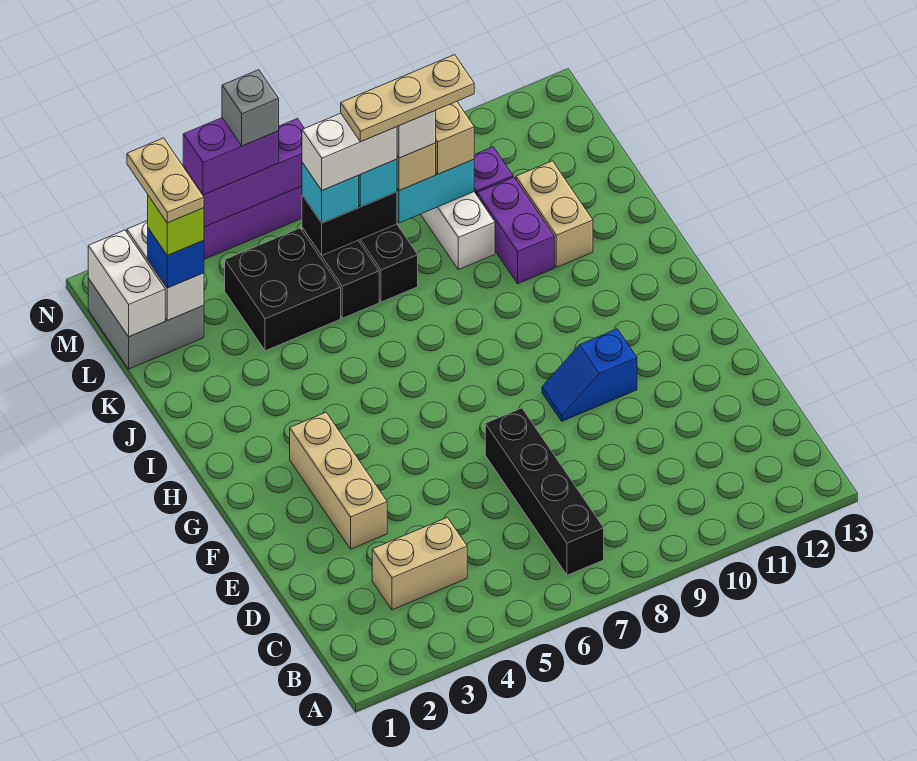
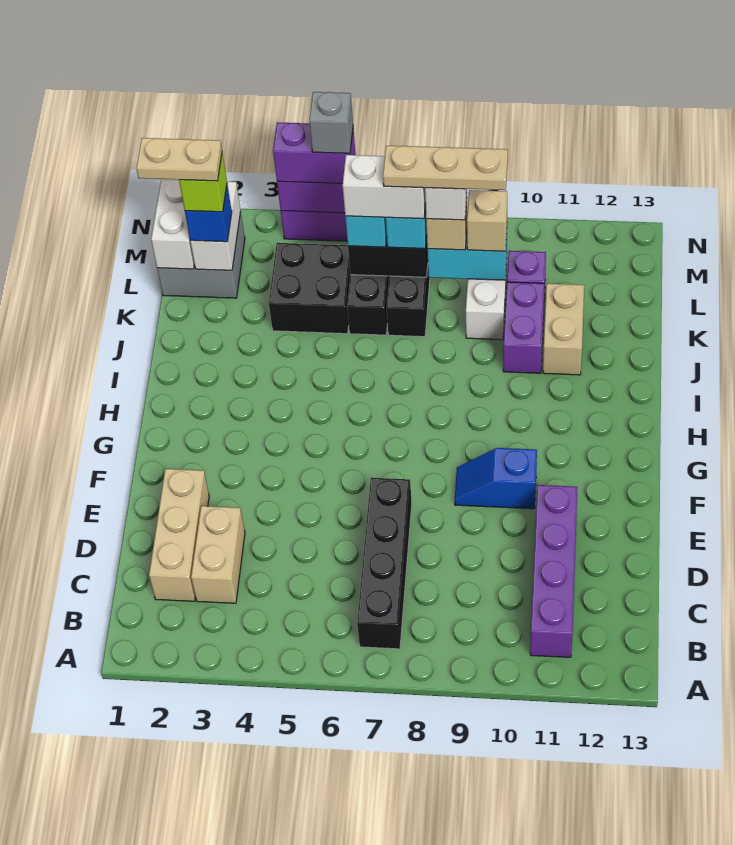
none -> purple 1x4 brick [530,485,577,657]
tan 1x2 brick [372,517,467,610] -> tan 1x2 brick turned to [191,506,245,603]
tan 1x3 brick [290,412,387,549] -> tan 1x3 brick moved to [149,469,209,601]
tan 1x2 plate [127,138,204,223] -> tan 1x2 plate turned to [136,138,222,181]

